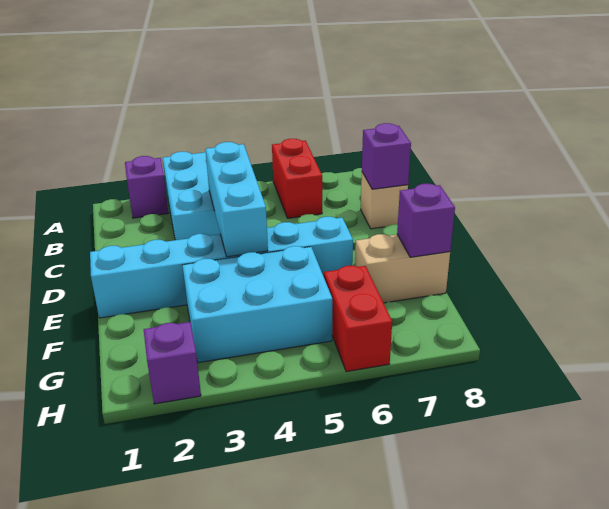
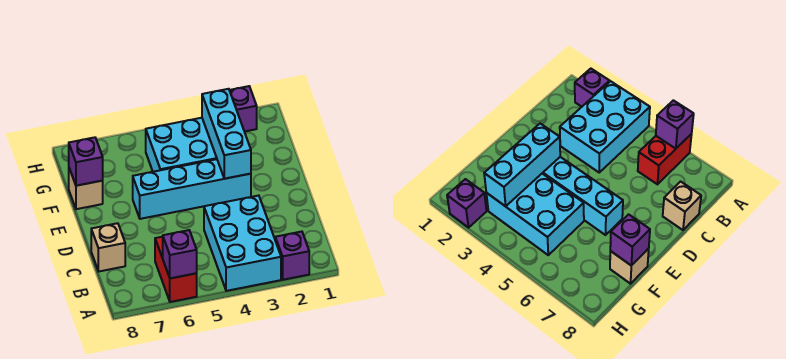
cyan 1x3 brick [205,142,268,257] -> cyan 1x3 brick moved to [202,89,251,179]
purple 1x1 brick [362,123,411,189] -> purple 1x1 brick moved to [163,230,197,278]
cyan 1x6 brick [90,217,353,318] -> cyan 1x4 brick [133,159,251,219]
tan 1x2 brick [355,234,450,303] -> tan 1x1 brick [69,168,103,209]
red 1x2 brick [324,266,392,372] -> none

